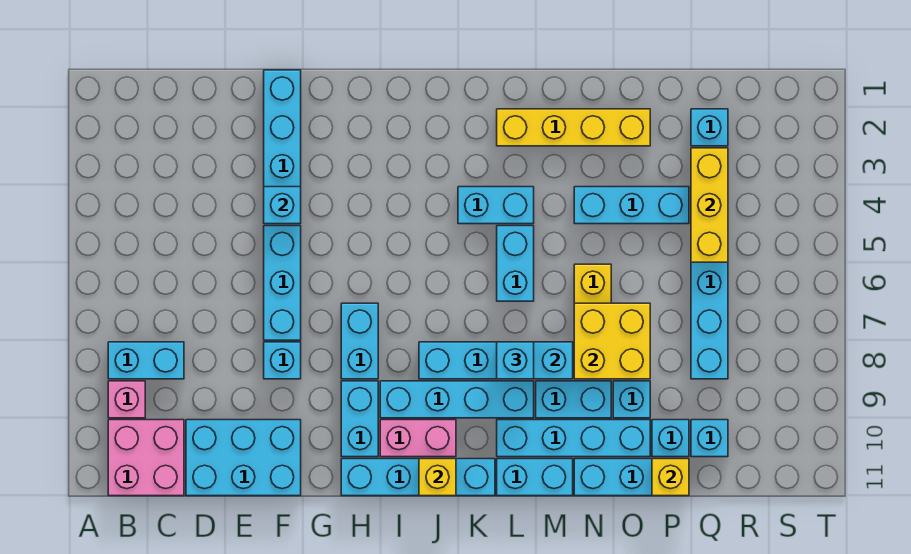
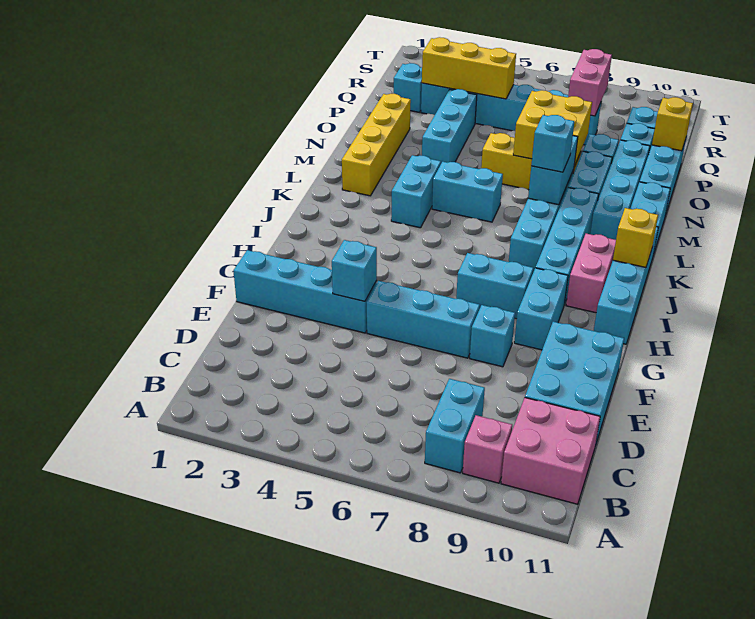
cyan 1x2 brick [341,381,378,457] -> cyan 1x2 brick turned to [514,268,568,350]
none -> pink 1x2 brick [568,49,612,116]

